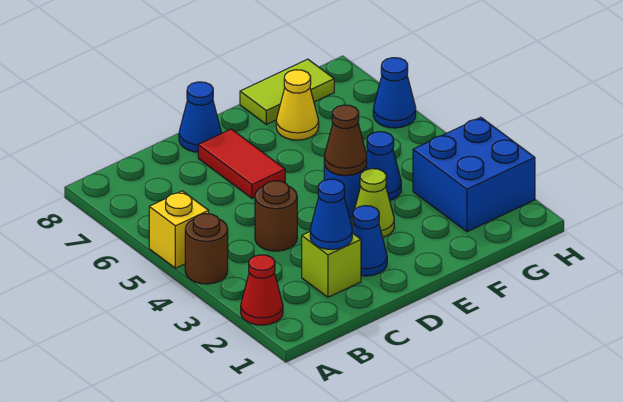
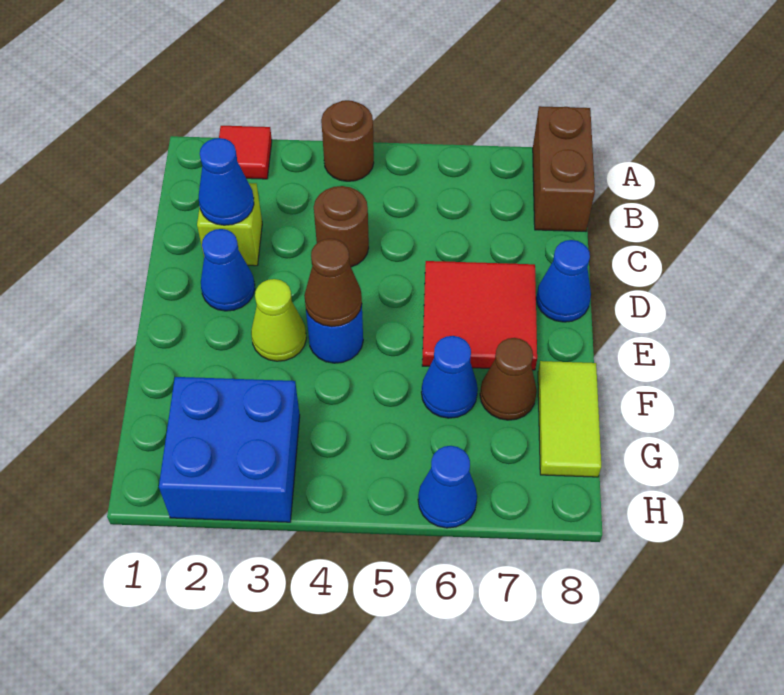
red 1x1 cone [241,255,283,325] -> red 1x1 tile [219,126,272,179]
yellow 1x1 brick [149,191,209,268] -> none
none -> brown 1x2 brick [533,106,595,232]
red 1x2 tile [198,129,285,198] -> red 2x2 tile [422,261,537,370]
blue 1x1 cone [367,132,401,200] -> blue 1x1 cone moved to [421,336,478,418]
yellow 1x1 cone [276,70,319,140] -> brown 1x1 cone [480,338,537,420]

